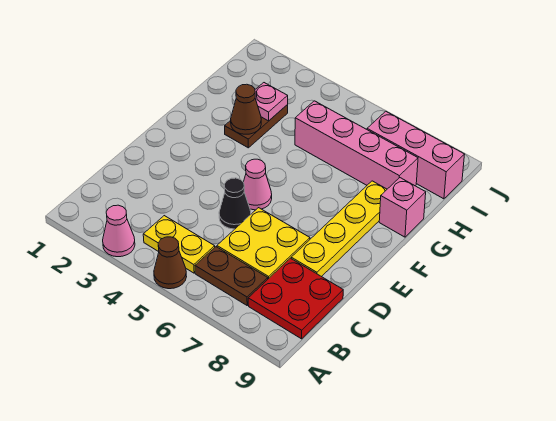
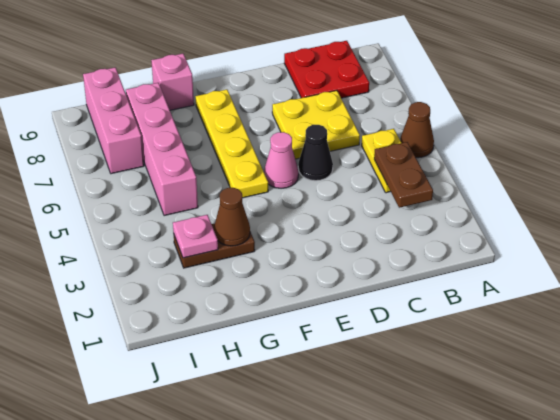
pink 1x1 cone [103,205,135,257] -> none
brown 1x2 plate [195,247,268,305] -> brown 1x2 plate moved to [374,142,433,208]
yellow 1x4 plate [291,181,387,277] -> yellow 1x4 plate turned to [196,89,268,198]

